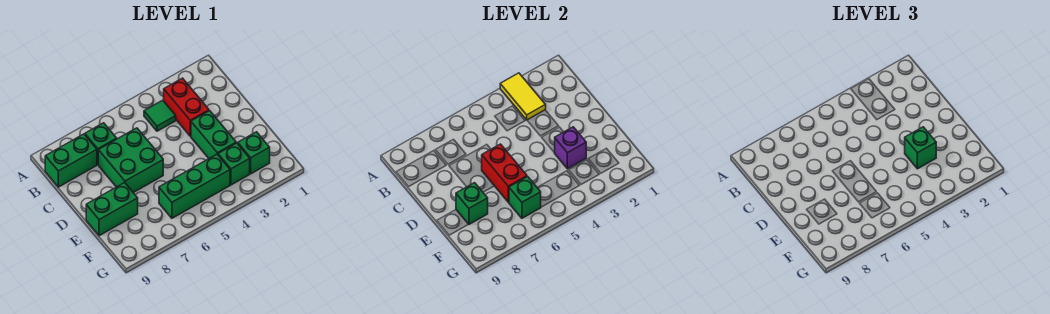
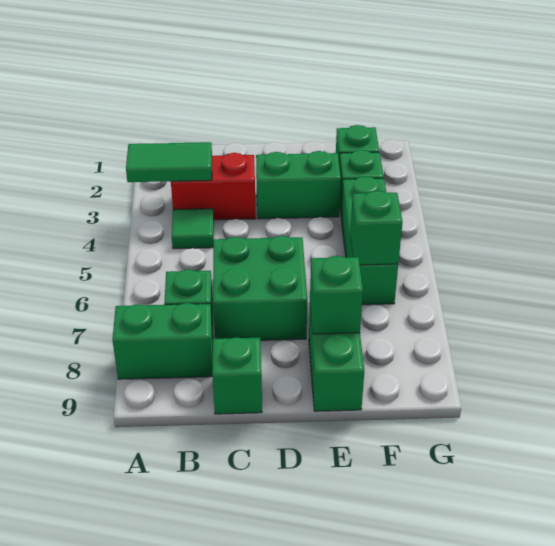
yellow 1x2 tile [500,73,546,120] -> green 1x2 tile [126,142,212,182]
green 1x2 brick [45,134,97,187] -> green 1x2 brick turned to [112,303,213,379]
red 1x2 brick [482,144,527,202] -> none
purple 1x1 brick [555,127,586,169] -> none
green 1x1 brick [905,127,936,169] -> green 1x1 brick moved to [212,337,262,414]

